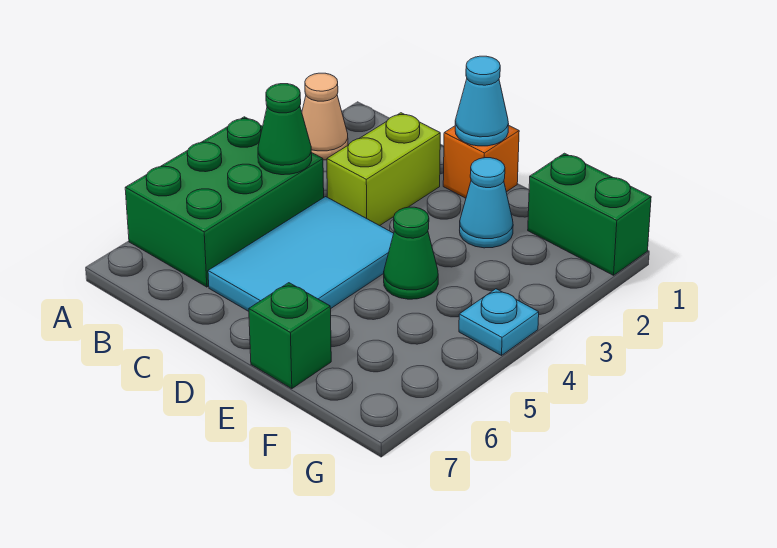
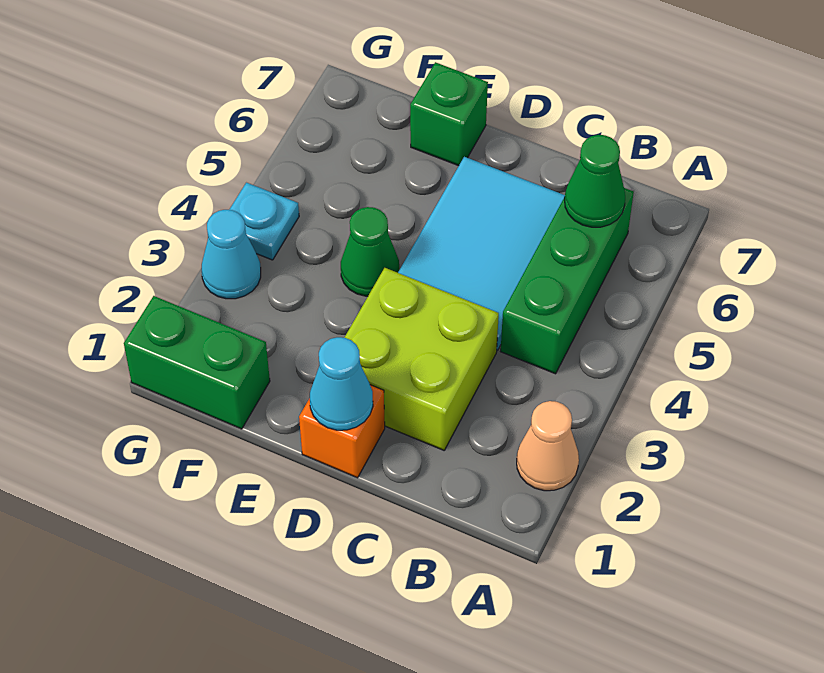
green 2x3 brick [125,117,324,287] -> green 1x3 brick [501,188,634,374]
green 1x1 cone [258,84,312,175] -> green 1x1 cone moved to [565,135,625,227]
lime 1x2 brick [327,113,440,226] -> lime 2x2 brick [344,268,499,450]
cyan 1x1 cone [460,158,513,248] -> cyan 1x1 cone moved to [202,210,261,299]

